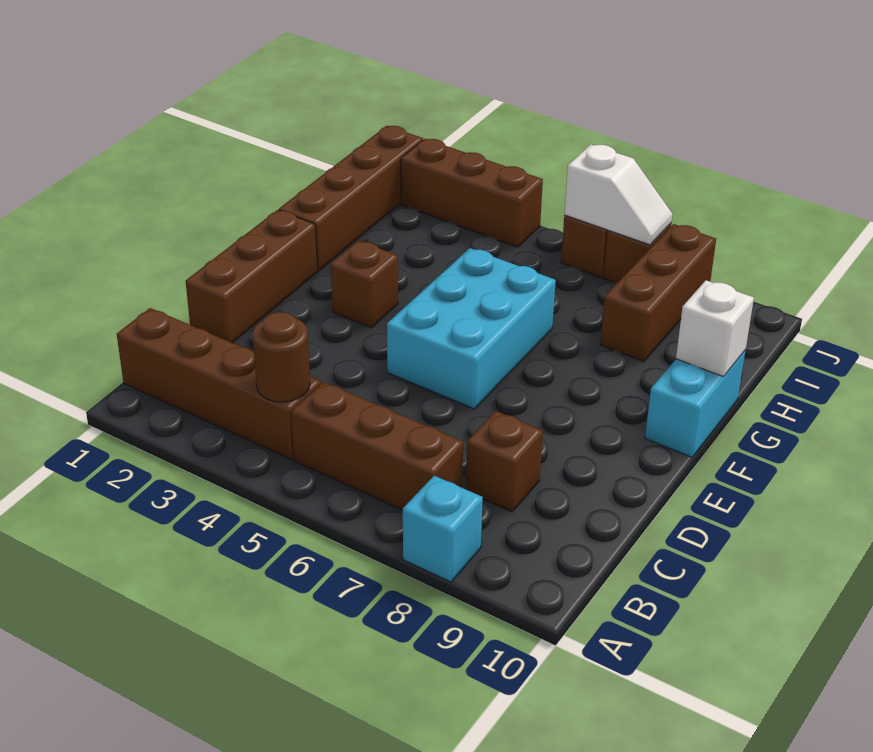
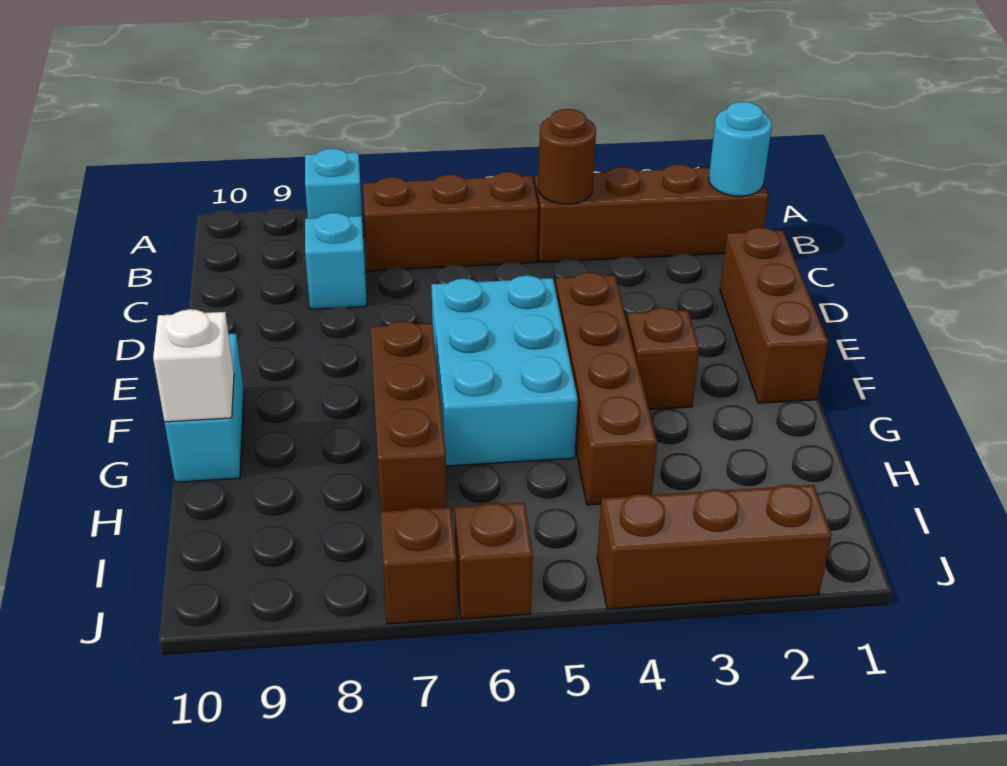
none -> cyan 1x1 round brick [709,102,772,196]
brown 1x1 brick [466,411,543,512] -> cyan 1x1 brick [305,213,367,309]
brown 1x4 brick [279,126,423,271] -> brown 1x4 brick moved to [556,272,657,505]
brown 1x3 brick [600,224,716,362] -> brown 1x3 brick moved to [371,321,447,512]
white 1x2 slope [564,144,672,245] -> none

